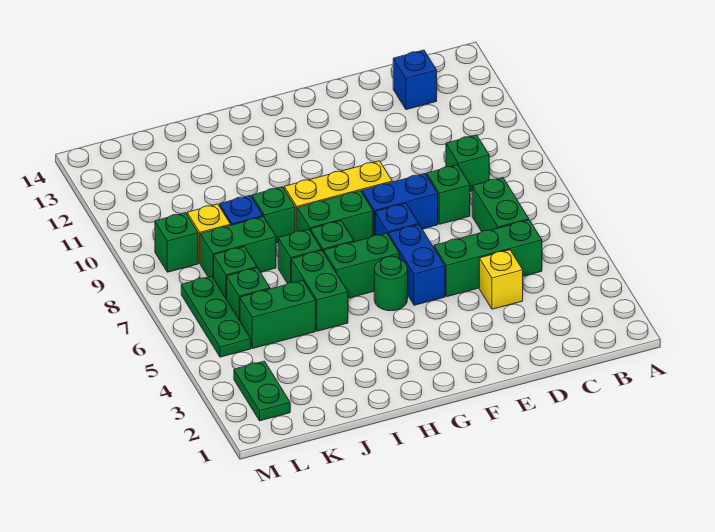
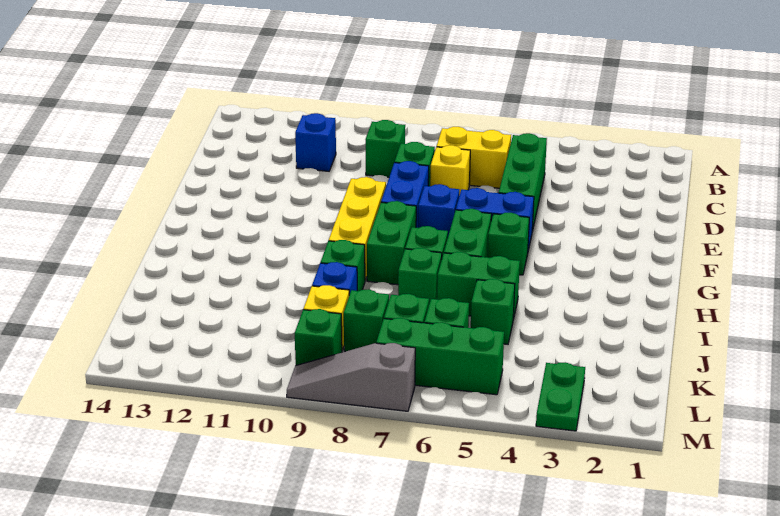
green 1x2 brick [472,178,529,232] -> yellow 1x2 brick [437,127,511,188]
blue 1x1 brick [393,50,437,110] -> blue 1x1 brick moved to [295,113,336,171]
yellow 1x1 brick [479,250,523,309] -> yellow 1x1 brick moved to [430,145,470,196]
green 1x1 round brick [374,256,408,311] -> green 1x1 brick [488,213,529,275]
green 1x2 brick [240,280,316,349] -> green 1x1 brick [471,279,515,344]
green 1x2 brick [200,217,276,278] -> green 1x1 brick [344,289,389,352]
green 1x2 plate [234,361,290,421] -> green 1x2 plate turned to [536,362,585,431]
green 1x3 plate [181,276,251,357] -> green 1x3 brick [376,318,504,395]
none -> grey 1x3 slope [287,343,415,411]

